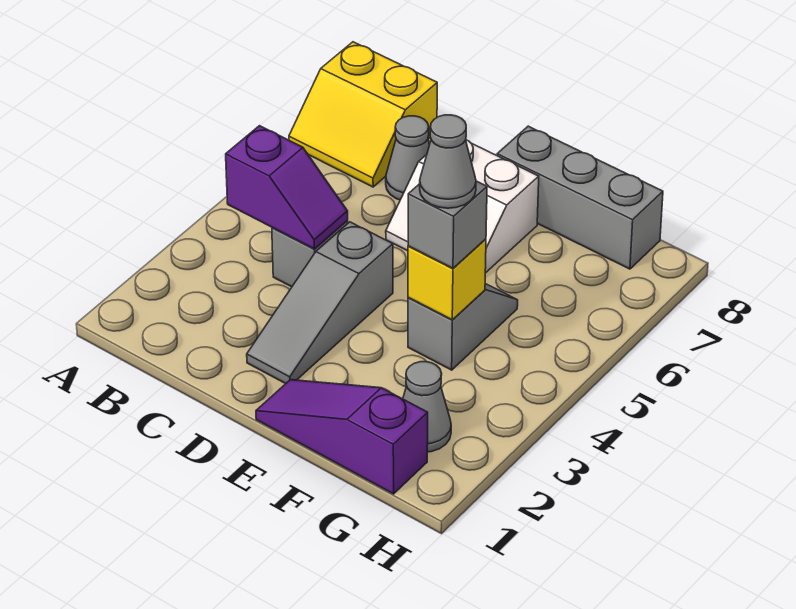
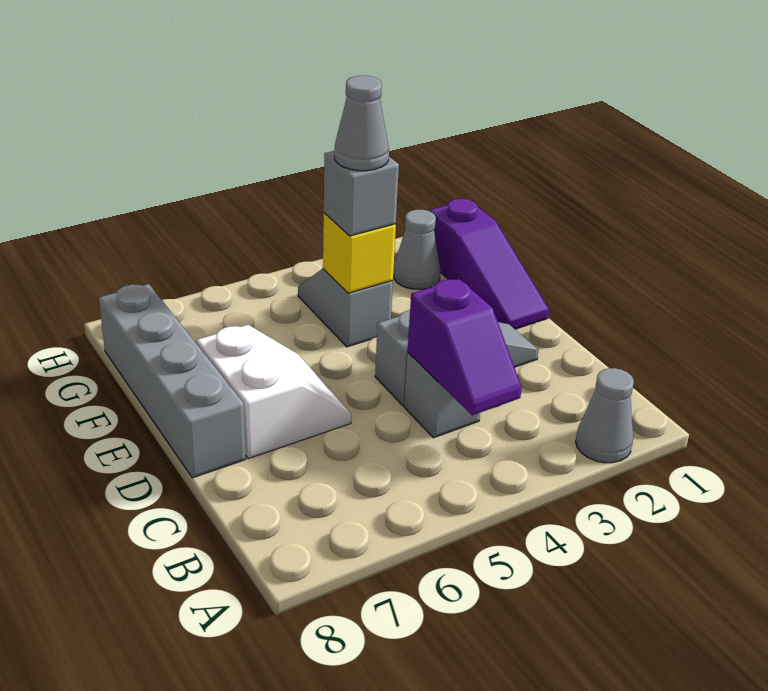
yellow 2x2 slope [289,42,437,187] -> none
purple 1x2 slope [226,126,348,249] -> purple 1x2 slope turned to [408,279,522,415]
grey 1x1 cone [386,116,430,200] -> grey 1x1 cone moved to [576,368,634,463]
grey 1x3 brick [497,126,663,269] -> grey 1x4 brick [99,284,246,478]
grey 1x2 slope [408,284,518,370] -> grey 1x2 slope turned to [298,269,393,347]

